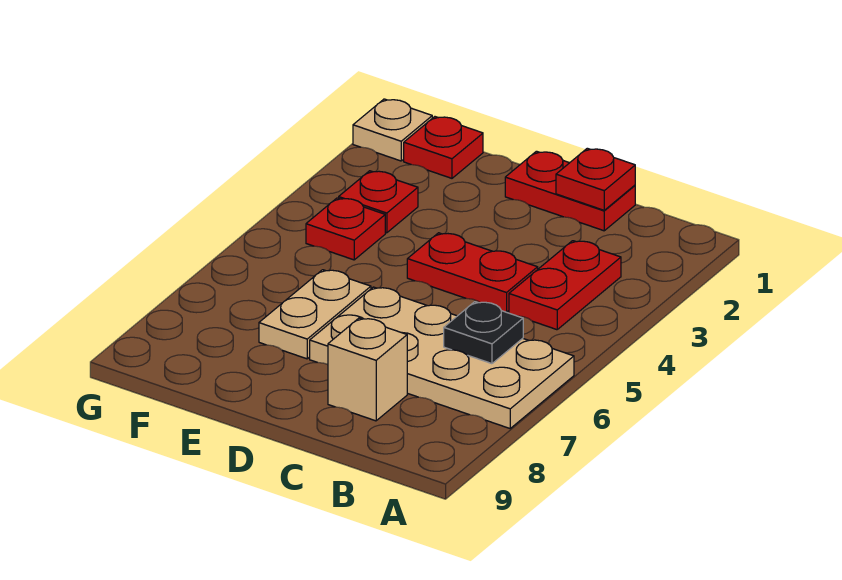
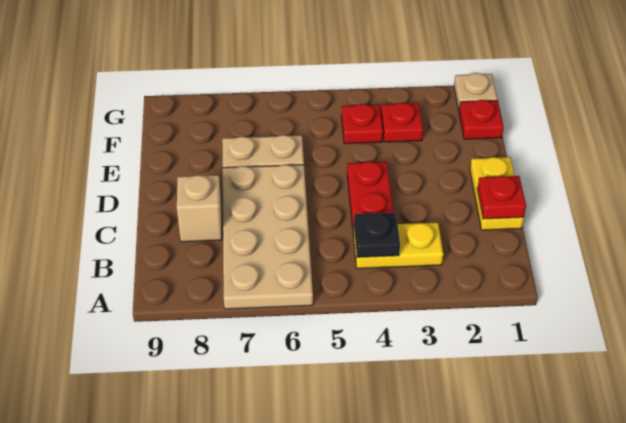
red 1x2 plate [509,241,621,330] -> yellow 1x2 plate [353,223,443,269]
black 1x1 plate [444,302,523,364] -> black 1x1 plate moved to [354,213,400,257]
red 1x2 plate [505,151,635,231] -> yellow 1x2 plate [470,157,524,230]

